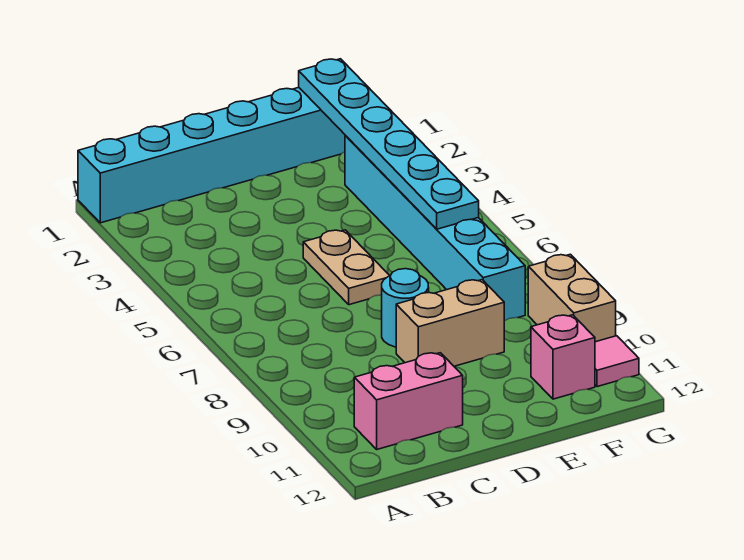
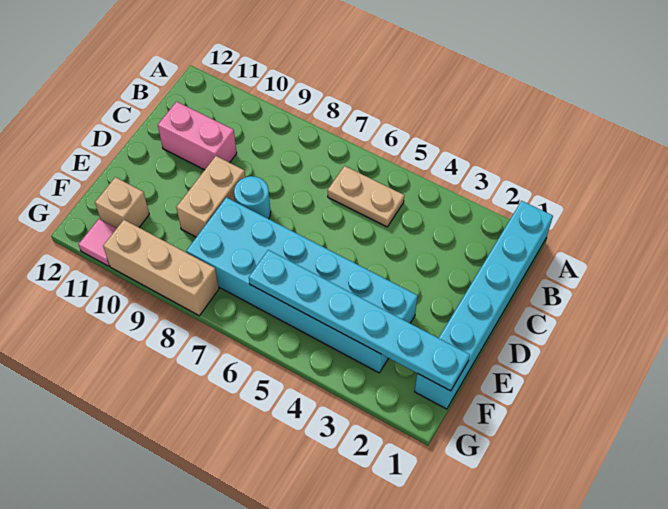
pink 1x2 brick [354,353,463,449] -> pink 1x2 brick turned to [158,102,237,170]
tan 1x2 plate [303,230,390,305] -> tan 1x2 plate moved to [328,166,404,227]
cyan 1x6 brick [345,136,525,321] -> cyan 2x6 brick [186,197,418,373]
pink 1x1 brick [531,315,595,399] -> tan 1x1 brick [95,177,149,228]
tan 1x2 brick [528,254,616,342] -> tan 1x3 brick [103,220,219,316]

